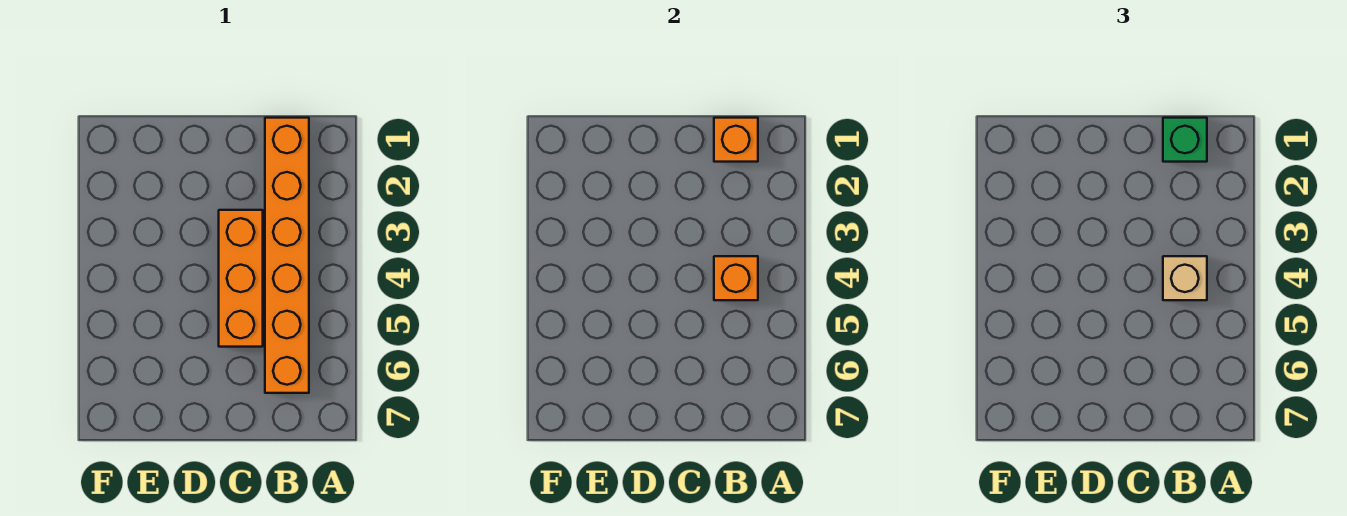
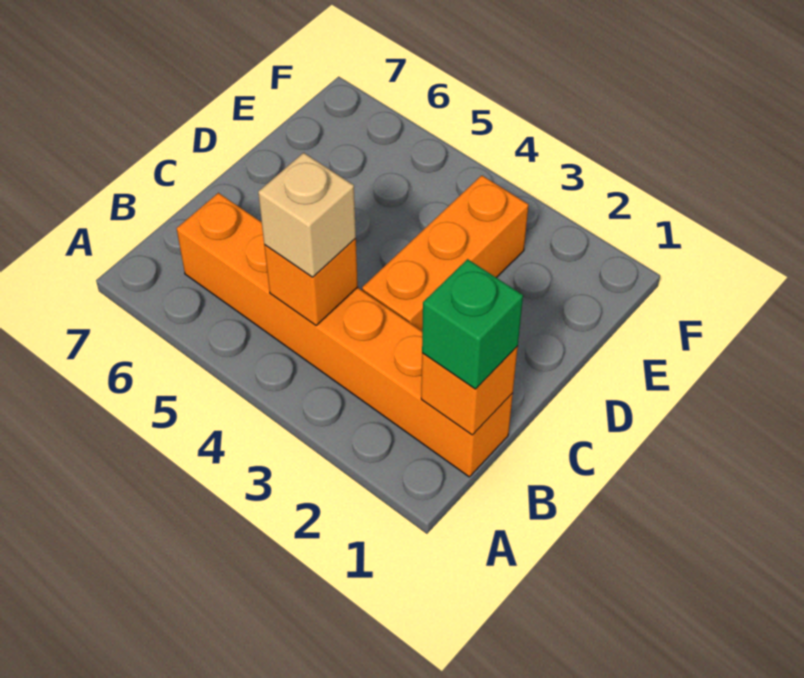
orange 1x3 brick [219,210,263,347] -> orange 1x3 brick turned to [362,175,528,331]

